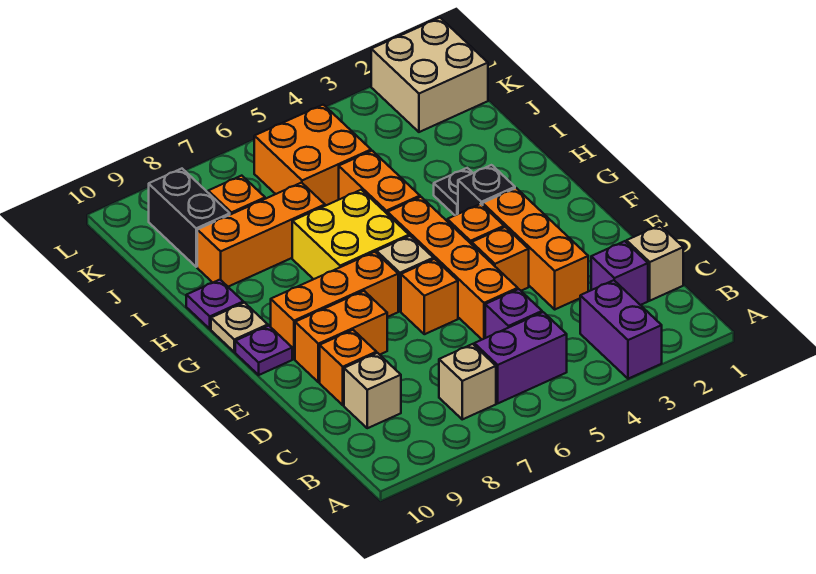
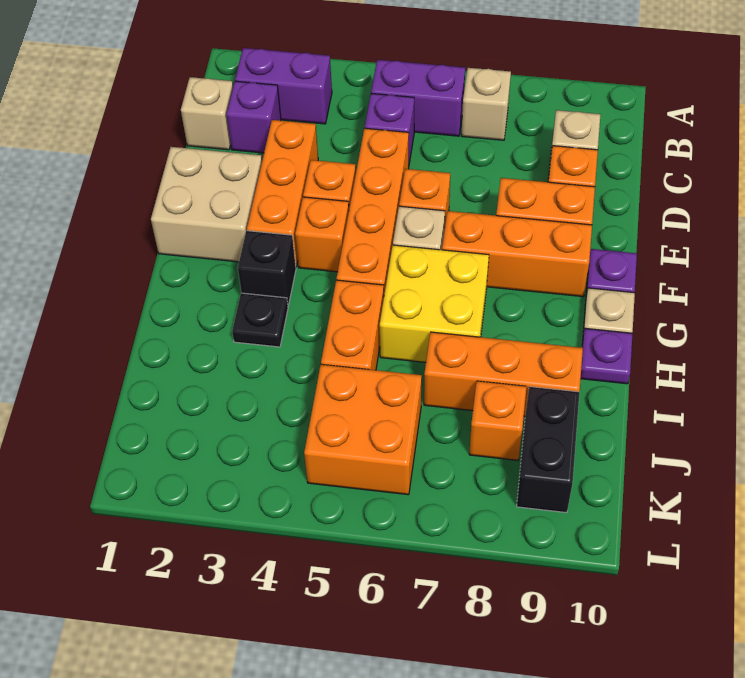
purple 1x2 brick [580,280,662,379] -> purple 1x2 brick turned to [235,48,332,124]
tan 2x2 brick [371,18,488,132] -> tan 2x2 brick moved to [151,147,262,262]

